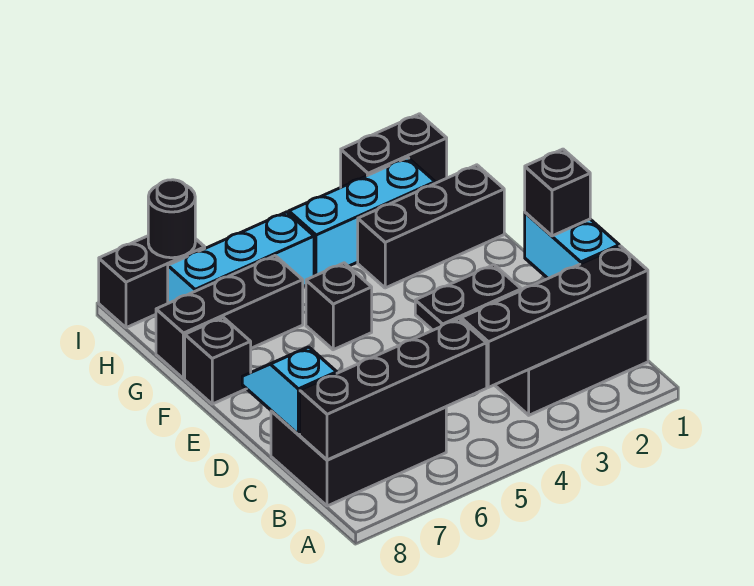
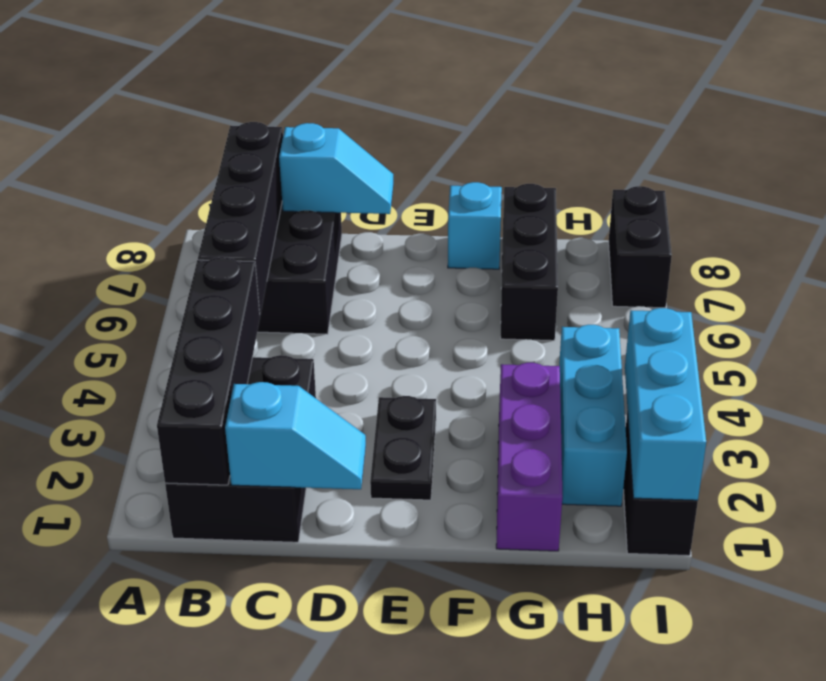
cyan 1x2 brick [525,213,619,278] -> cyan 1x2 slope [225,382,366,489]
black 1x1 brick [525,149,590,236] -> none
black 1x1 brick [306,263,372,350] -> none
black 1x1 brick [185,317,251,404] -> cyan 1x1 brick [448,182,502,269]
black 1x3 brick [358,165,504,288] -> purple 1x3 brick [496,363,563,551]
cyan 1x3 brick [168,212,314,303] -> cyan 1x3 brick moved to [625,308,706,500]
black 1x1 round brick [148,180,195,258] -> none

